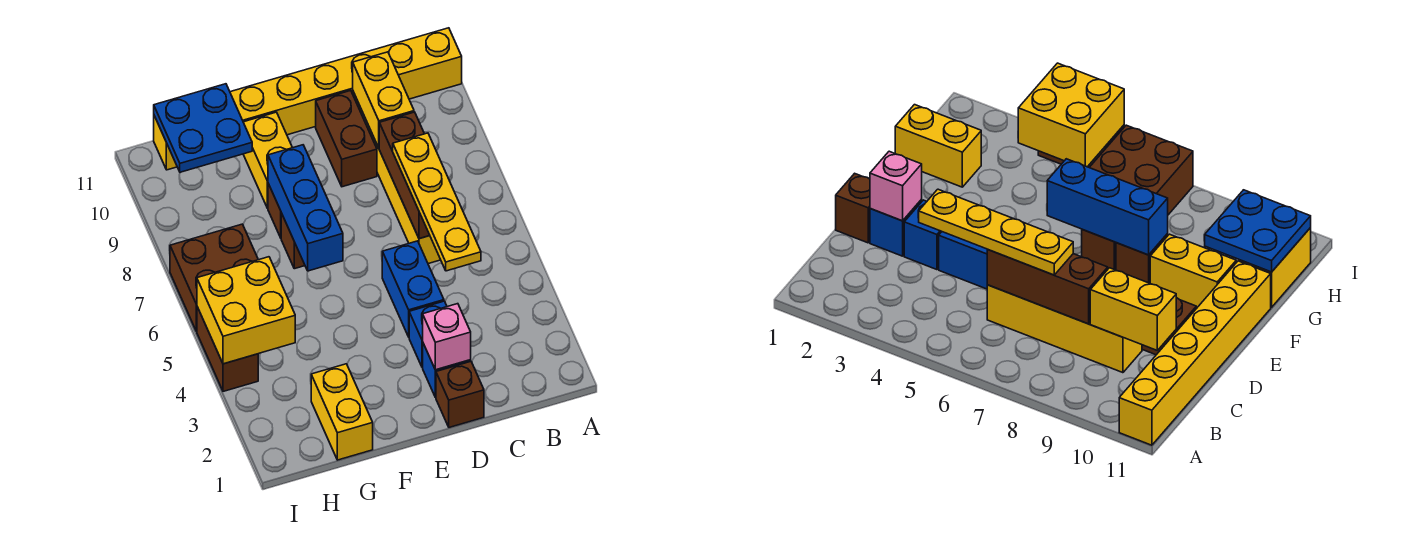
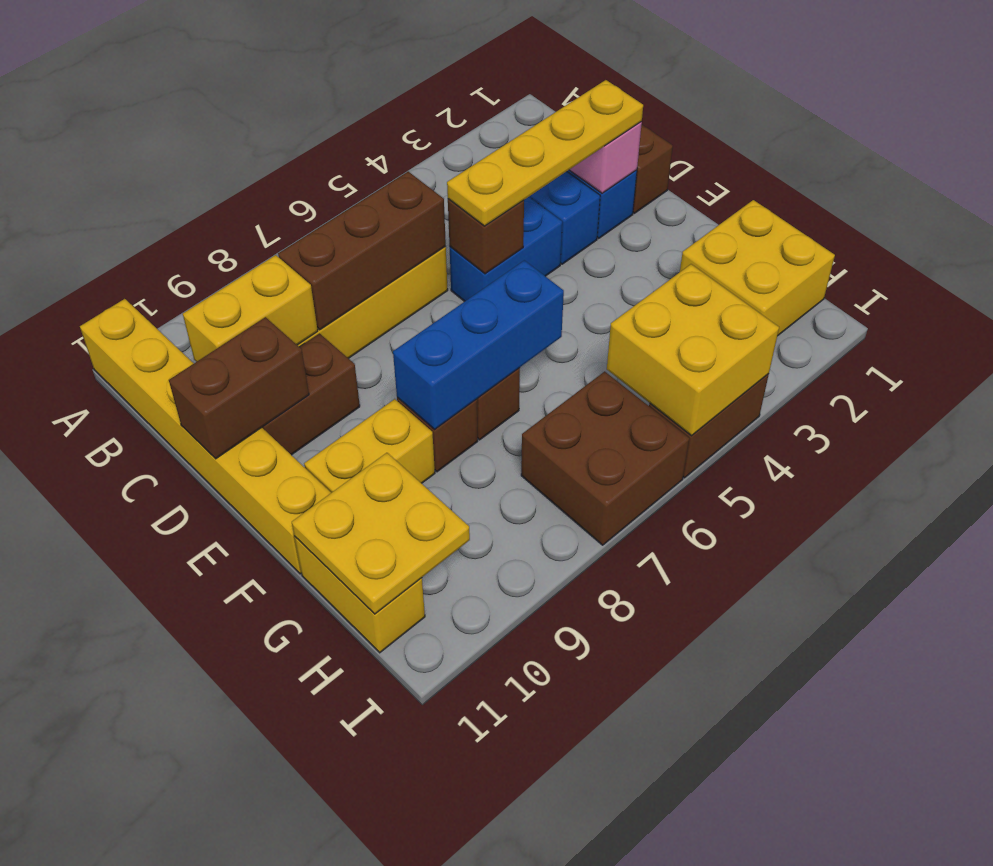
yellow 1x4 plate [393,133,481,271] -> yellow 1x4 plate moved to [447,80,643,226]
none -> brown 1x1 brick [448,199,524,274]
none -> brown 1x2 brick [169,317,309,459]
yellow 1x2 brick [311,364,373,460] -> yellow 2x2 brick [680,200,835,336]
blue 2x2 plate [154,84,252,172] -> yellow 2x2 plate [292,453,470,614]

